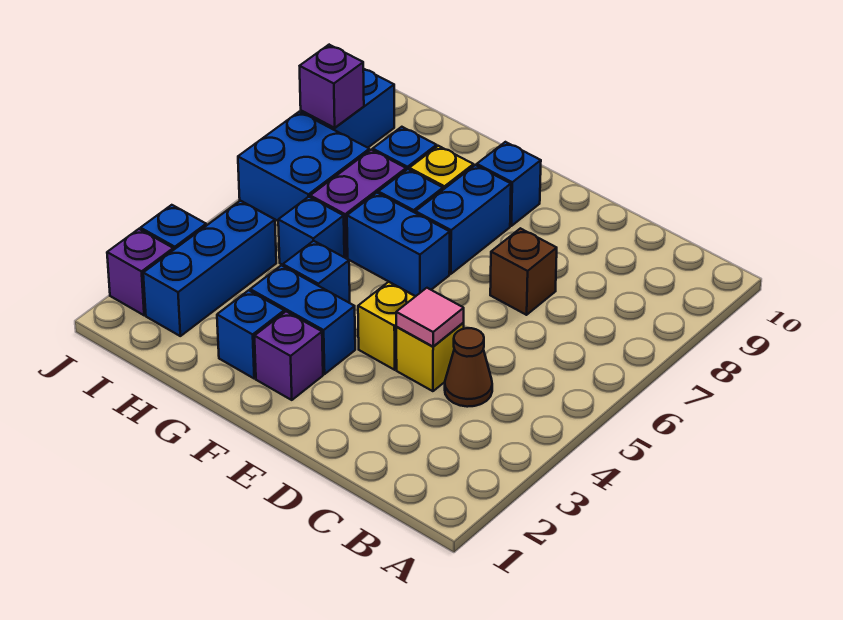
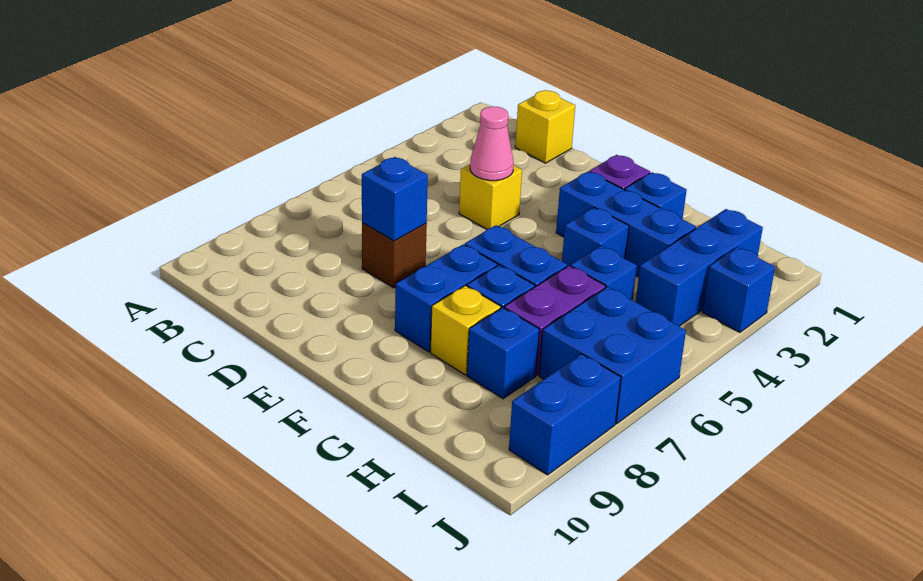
brown 1x1 cone [445,328,492,407] -> none
pink 1x1 tile [396,288,464,347] -> pink 1x1 cone [470,106,514,181]
yellow 1x1 brick [358,282,415,370] -> yellow 1x1 brick moved to [515,90,575,163]
blue 1x2 brick [250,265,355,374] -> blue 1x3 brick [556,172,696,278]
blue 1x1 brick [477,142,541,226] -> blue 1x1 brick moved to [362,157,428,241]
purple 1x1 brick [107,229,173,315] -> none
purple 1x1 brick [300,45,364,128] -> none

